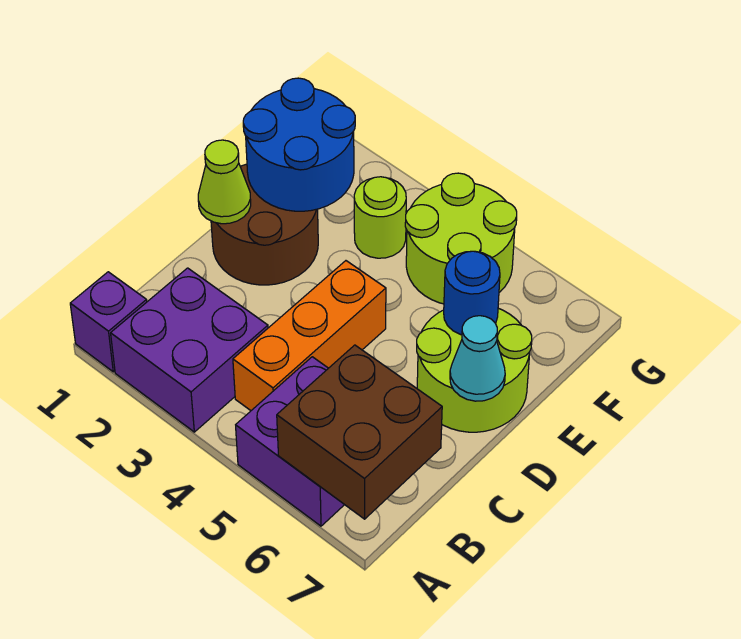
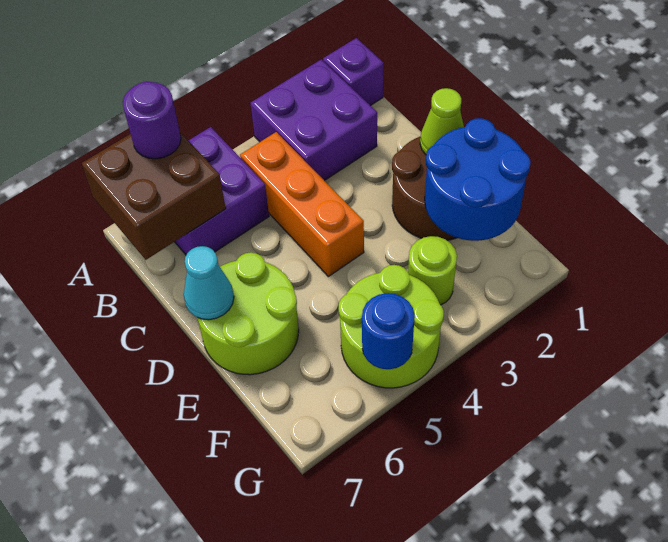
none -> purple 1x1 round brick [123,82,181,159]
blue 1x1 round brick [444,251,500,335] -> blue 1x1 round brick moved to [362,293,415,369]

